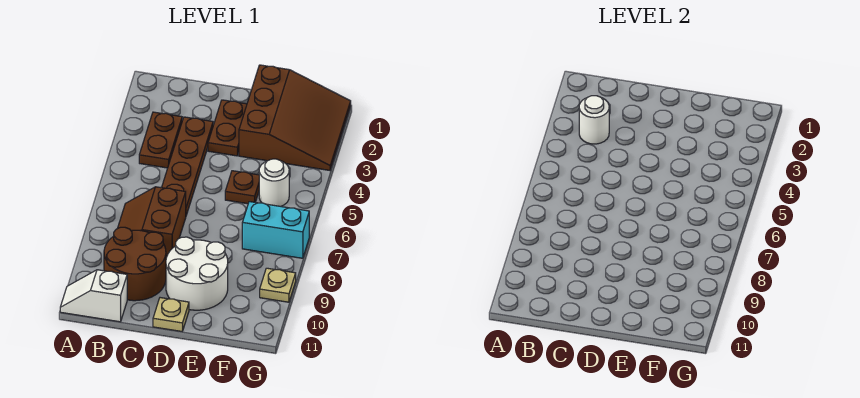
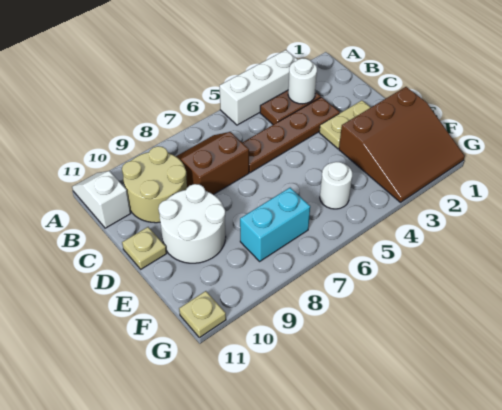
none -> white 1x3 brick [220,50,298,125]
brown 2x2 round brick [104,227,166,301] -> tan 2x2 round brick [122,146,187,223]
brown 1x2 plate [208,100,247,156] -> tan 1x2 plate [319,101,371,149]
brown 1x1 plate [225,171,259,204] -> none
cyan 1x2 brick [242,202,309,258] -> cyan 1x2 brick turned to [240,188,310,261]
tan 1x1 plate [260,268,296,302] -> tan 1x1 plate moved to [179,291,226,338]

